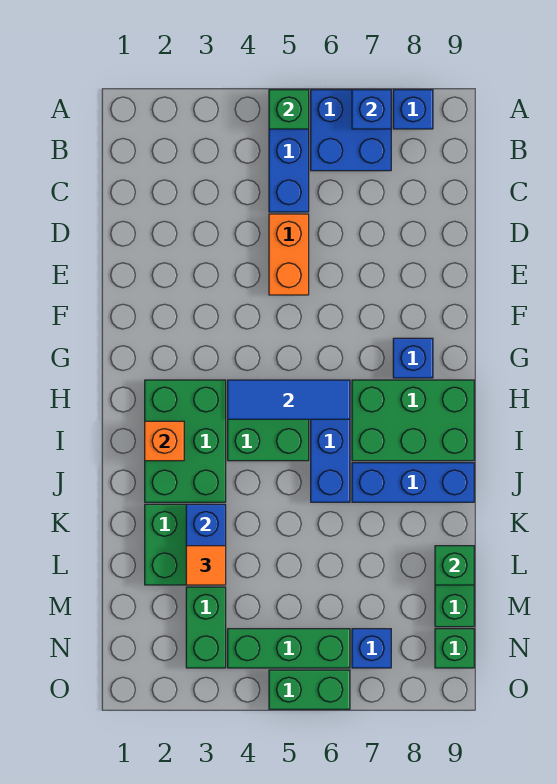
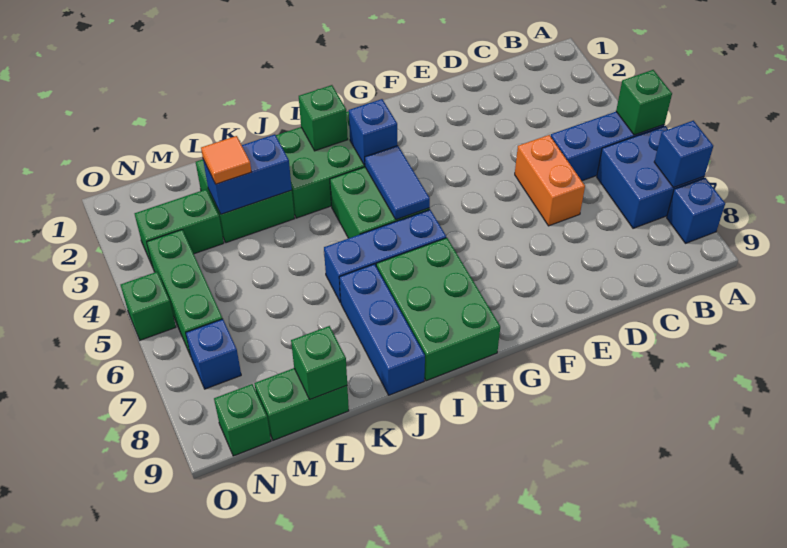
orange 1x2 brick [269,214,309,295] -> orange 1x2 brick turned to [515,135,585,226]
blue 1x1 brick [393,338,433,378] -> blue 1x1 brick moved to [349,99,397,165]
blue 1x3 tile [228,380,350,419] -> blue 1x2 tile [365,146,430,220]
orange 1x1 brick [145,421,184,461] -> green 1x1 brick [299,85,348,151]
green 1x2 brick [269,670,350,709] -> green 1x1 brick [121,272,176,340]

